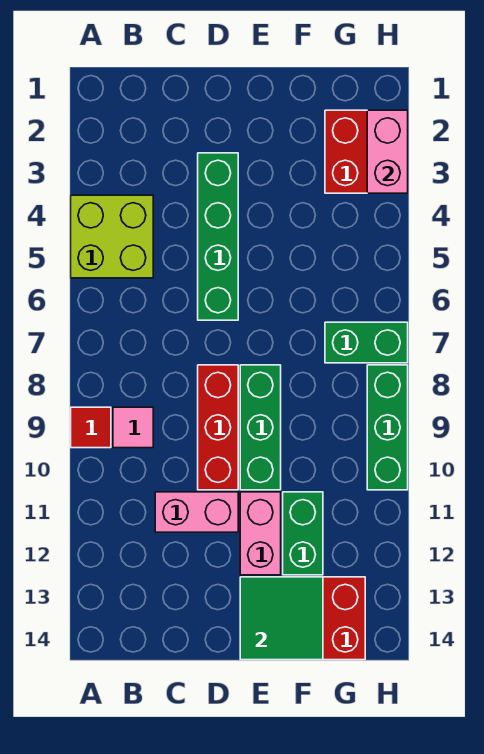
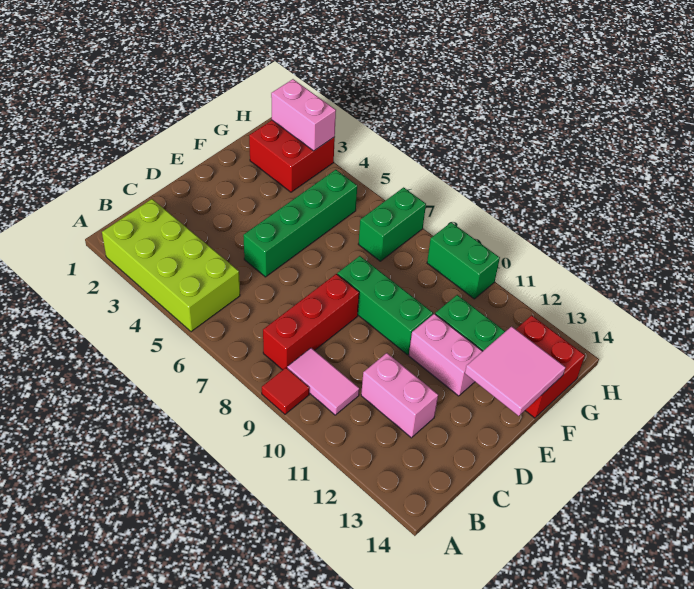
lime 2x2 brick [71,195,153,278] -> lime 2x4 brick [102,199,240,332]
pink 1x1 tile [113,407,153,448] -> pink 1x2 tile [287,348,359,415]
pink 1x2 brick [155,492,238,532] -> pink 1x2 brick turned to [361,353,438,438]
green 1x4 brick [198,153,238,320] -> green 1x4 brick turned to [243,170,357,277]
red 1x3 brick [198,365,238,490] -> red 1x3 brick turned to [263,274,359,370]
green 2x2 tile [240,577,323,660] -> pink 2x2 tile [465,326,566,416]
green 1x3 brick [367,365,408,490] -> green 1x2 brick [427,222,500,299]

